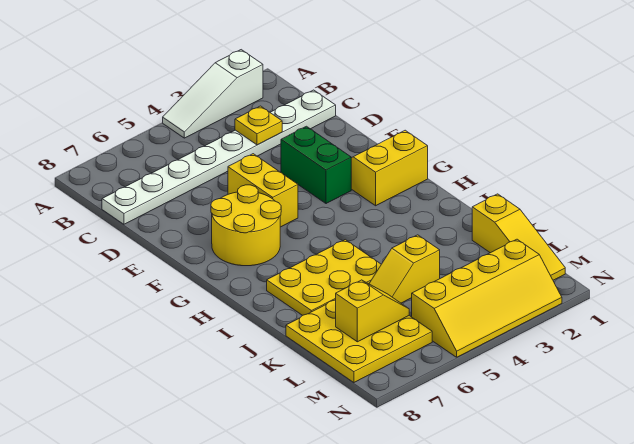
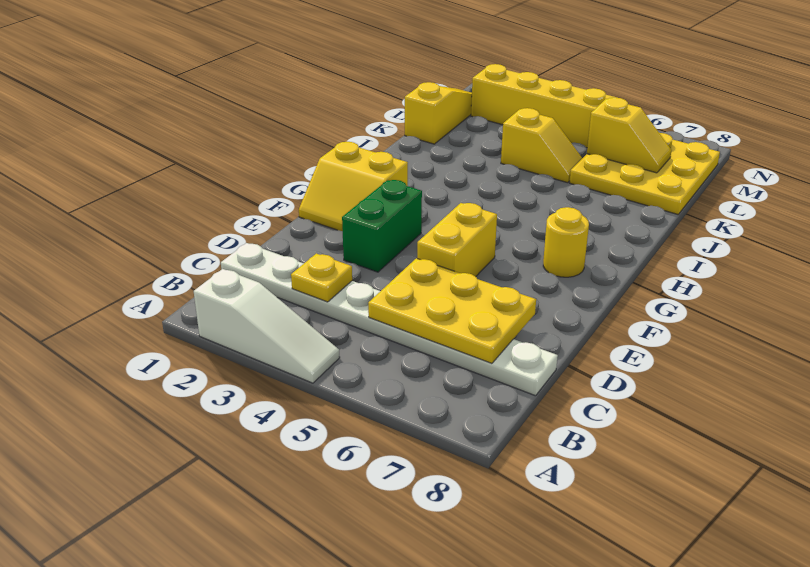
yellow 2x2 round brick [211,185,281,266] -> yellow 1x1 round brick [543,207,589,277]
yellow 2x3 plate [267,240,381,315] -> yellow 2x3 plate moved to [368,258,536,363]
yellow 1x2 slope [336,280,409,342] -> yellow 1x2 slope turned to [587,98,671,173]

